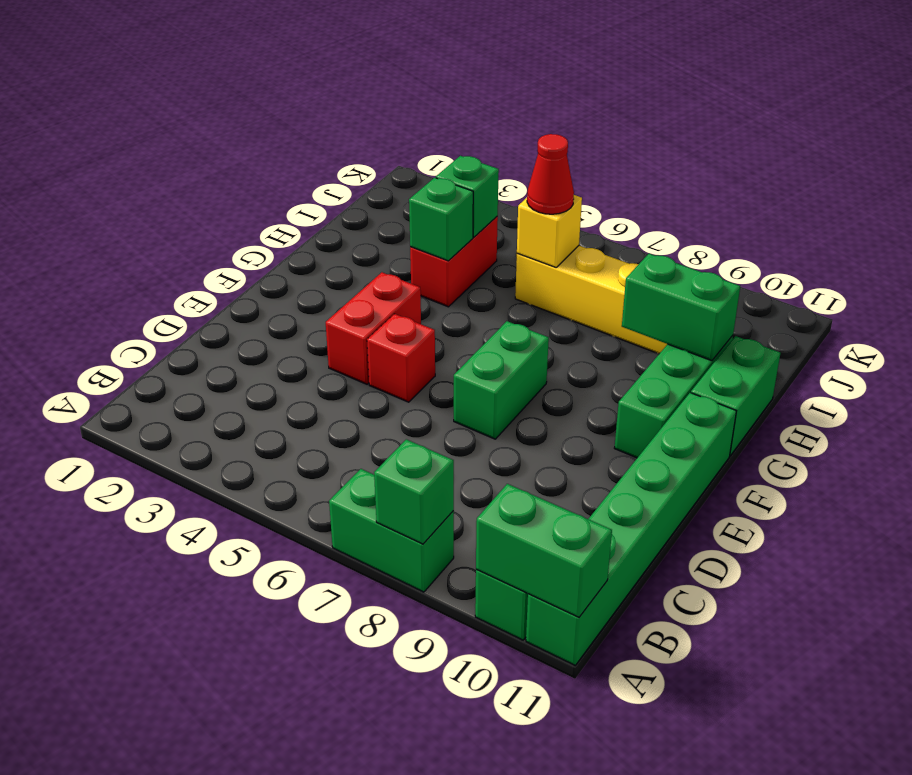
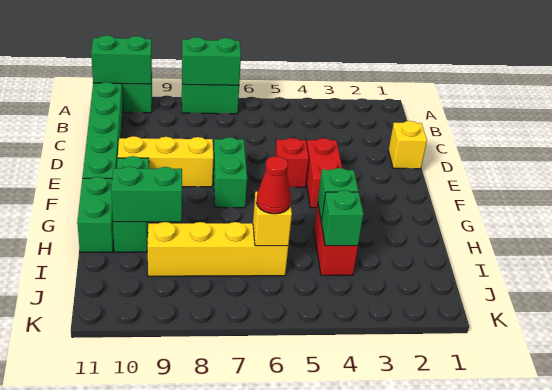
green 1x1 brick [374,439,454,544] -> green 1x2 brick [182,37,241,85]
none -> yellow 1x1 brick [388,121,427,169]
none -> yellow 1x3 brick [118,136,214,187]

